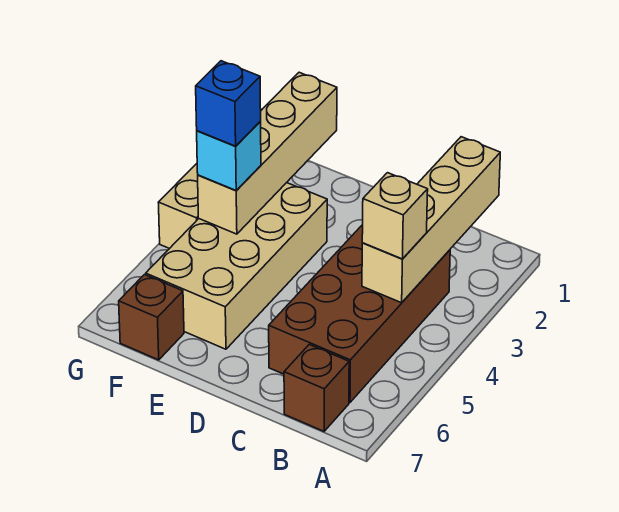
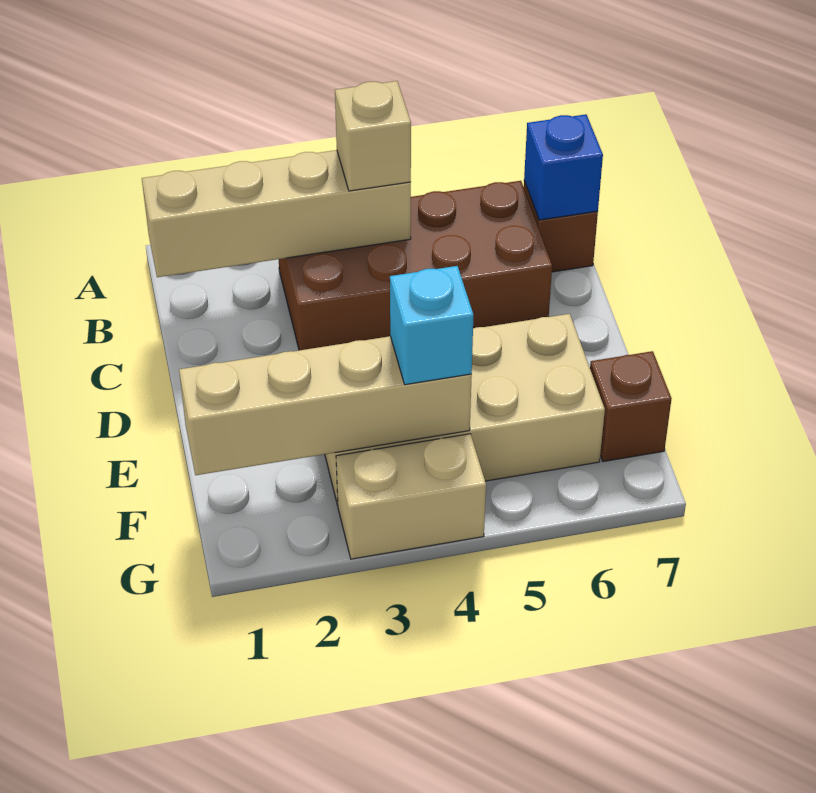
blue 1x1 brick [196,61,261,146] -> blue 1x1 brick moved to [524,114,603,220]

